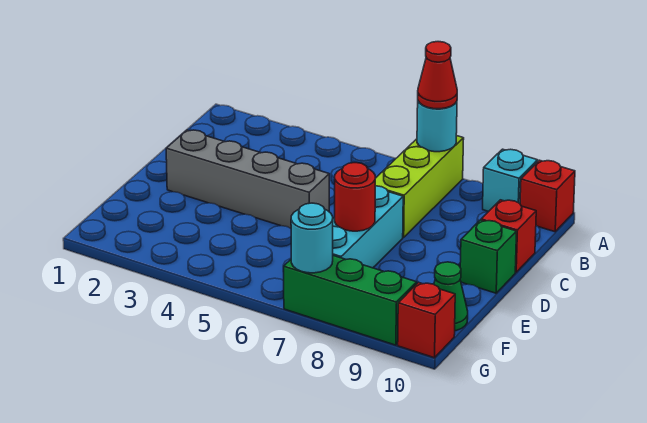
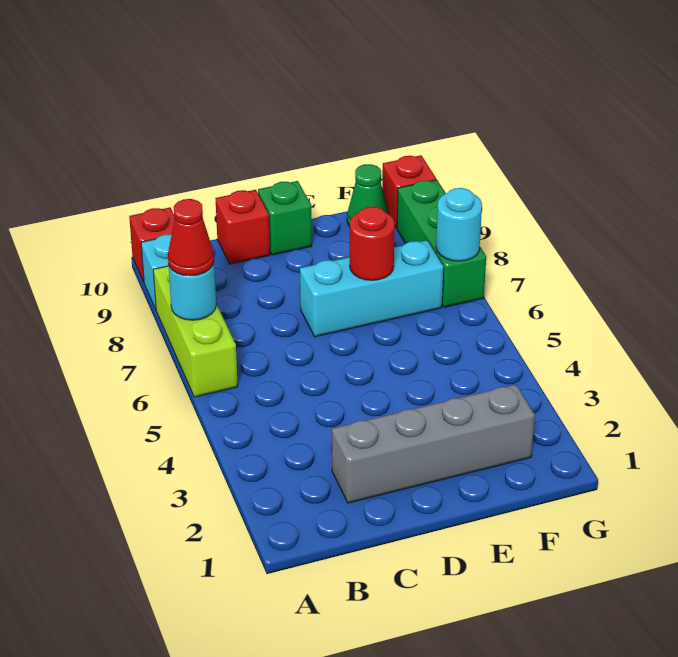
lime 1x3 brick [375,136,464,237] -> lime 1x3 brick turned to [153,266,238,397]
grey 1x4 brick [166,130,329,228] -> grey 1x4 brick turned to [332,385,535,503]

